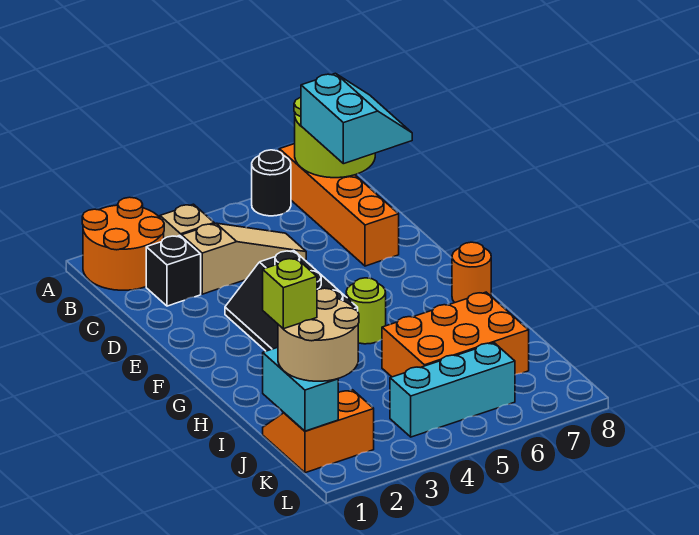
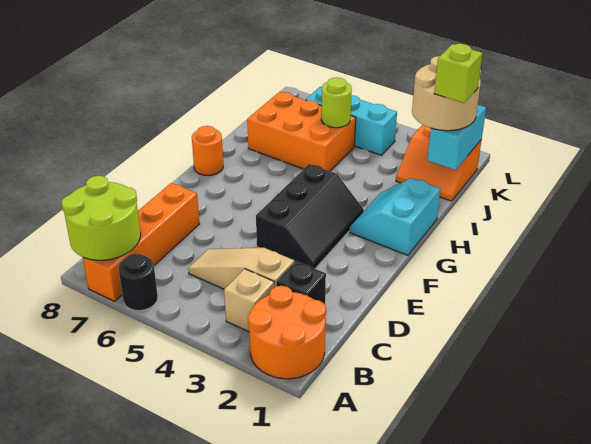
cyan 2x2 slope [301,73,412,164] -> cyan 2x2 slope moved to [350,178,441,255]
lime 1x1 round brick [346,278,386,344] -> lime 1x1 round brick moved to [321,77,352,128]

